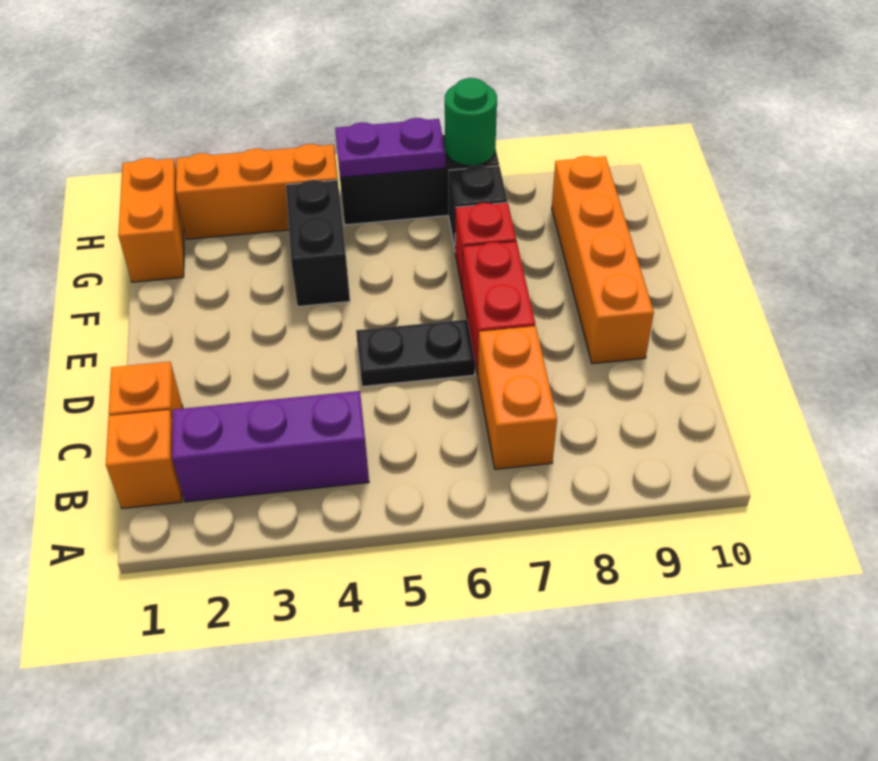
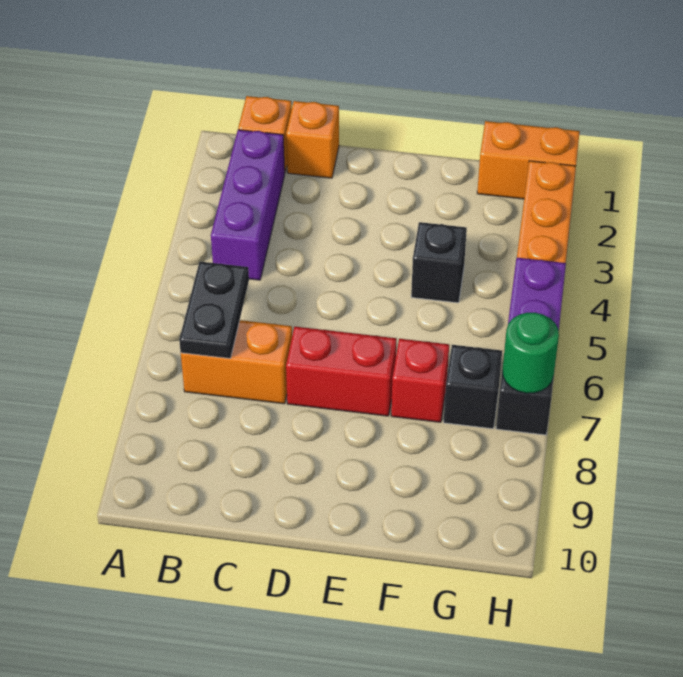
black 1x2 plate [356,319,475,387] -> black 1x2 plate moved to [179,262,249,358]
orange 1x4 brick [552,156,654,364] -> none
black 1x2 brick [286,180,350,307] -> black 1x1 brick [411,222,467,303]

